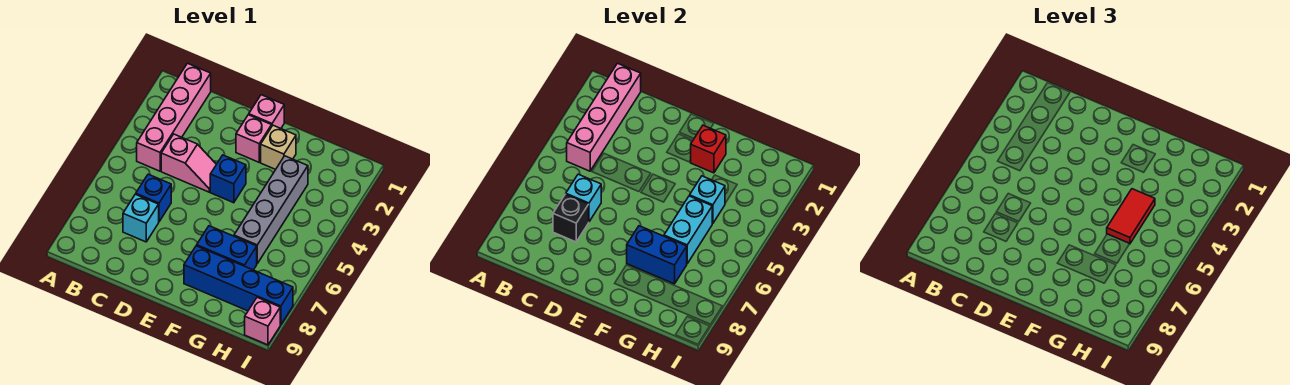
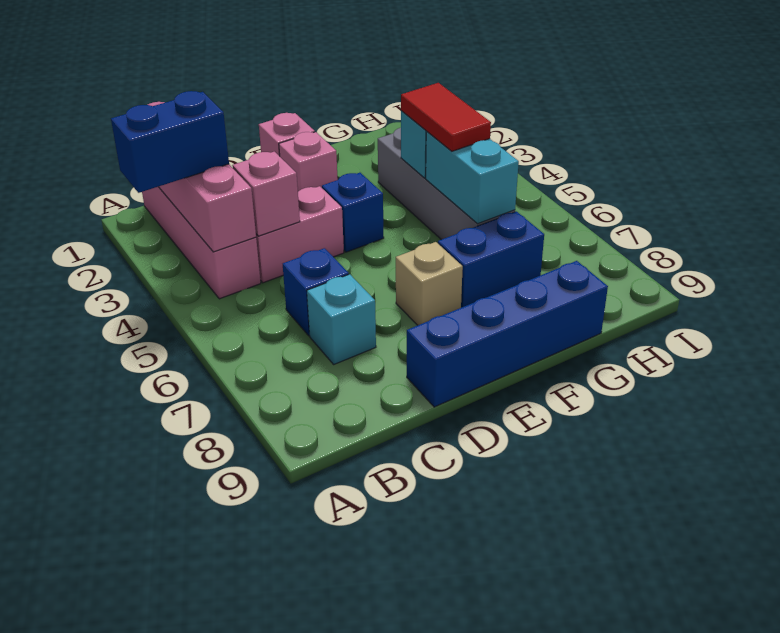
pink 1x2 slope [161,134,216,192] -> pink 1x2 brick [256,186,344,283]
cyan 1x1 brick [566,174,601,222] -> none
black 1x1 brick [553,194,589,242] -> none
tan 1x1 brick [261,125,296,170] -> tan 1x1 brick moved to [396,242,463,325]
red 1x1 brick [691,125,726,173] -> none
blue 1x2 brick [627,226,687,284] -> blue 1x2 brick moved to [111,91,229,193]
blue 1x4 brick [184,246,293,325] -> blue 1x4 brick moved to [407,261,608,407]
pink 1x1 brick [245,297,280,345] -> pink 1x1 brick moved to [232,152,300,236]

